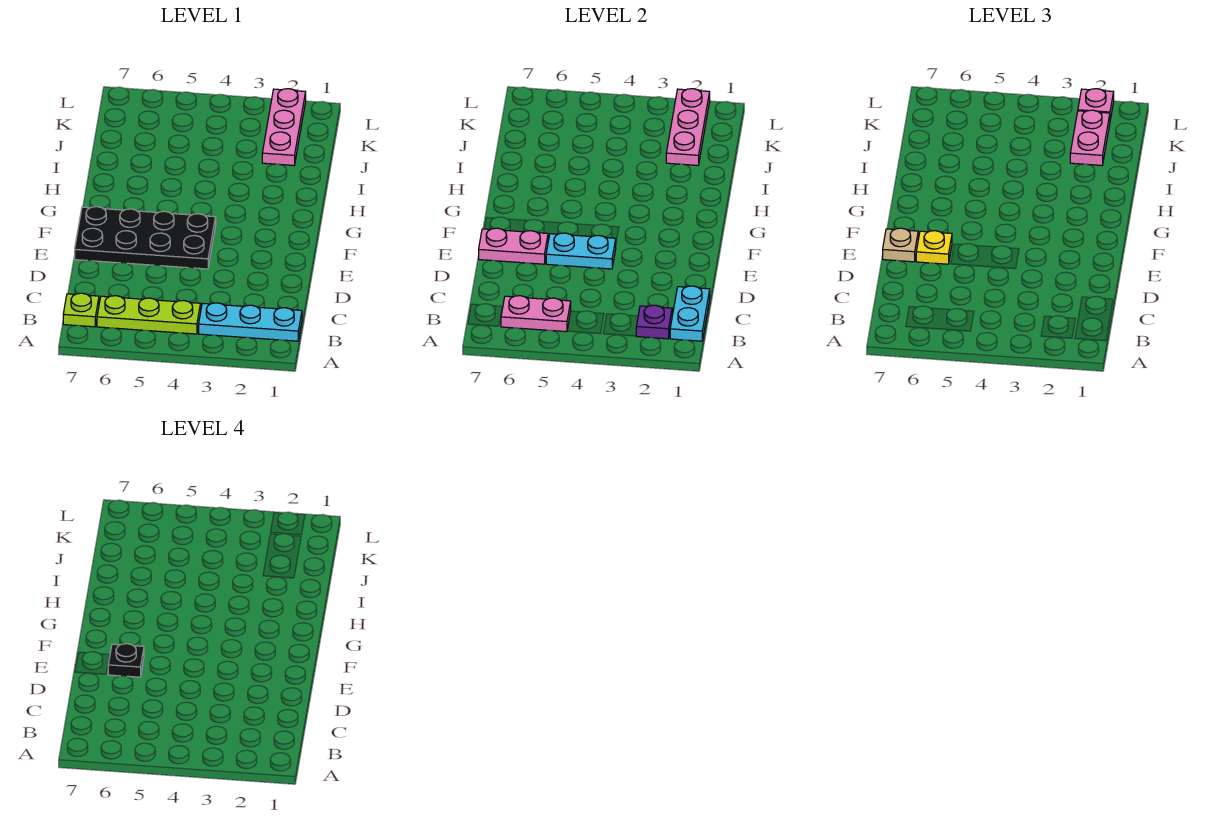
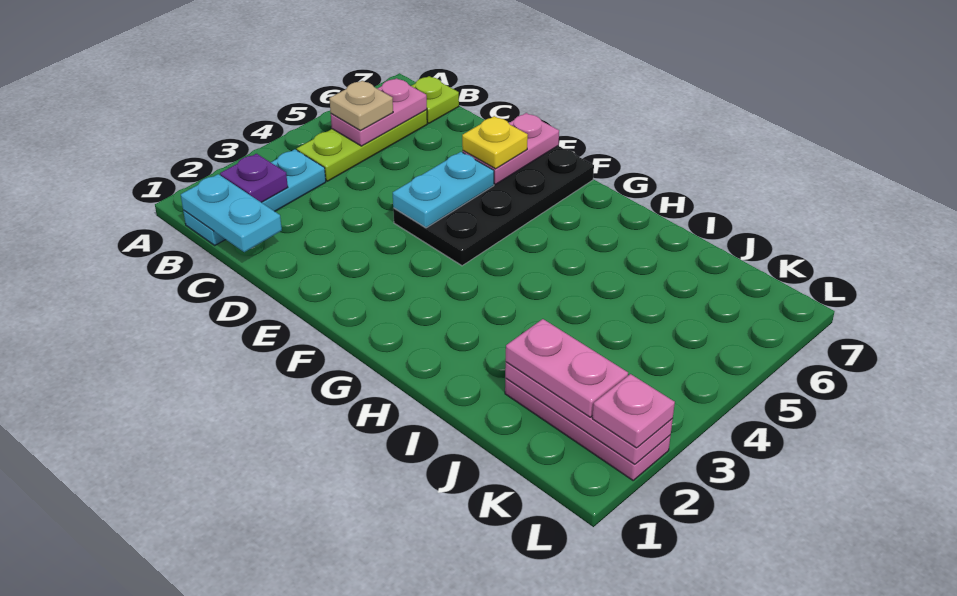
black 1x1 plate [108,644,144,677] -> none
tan 1x1 plate [883,228,918,262] -> tan 1x1 plate moved to [329,81,393,131]

